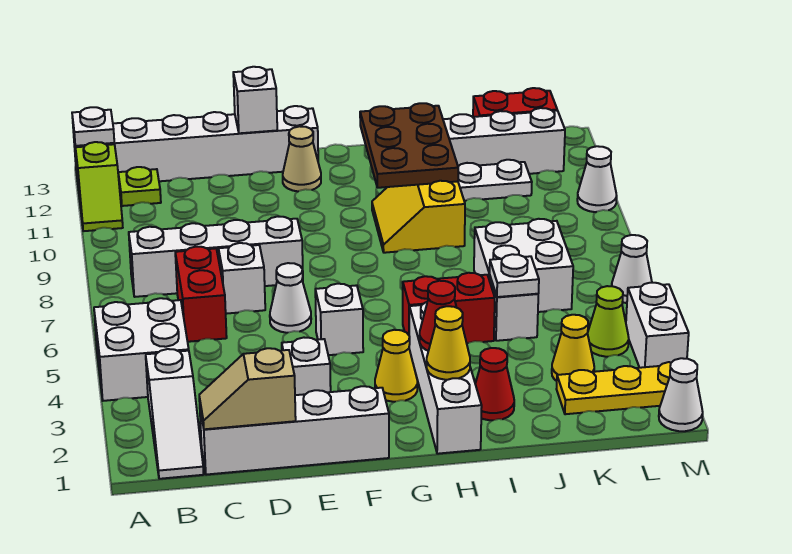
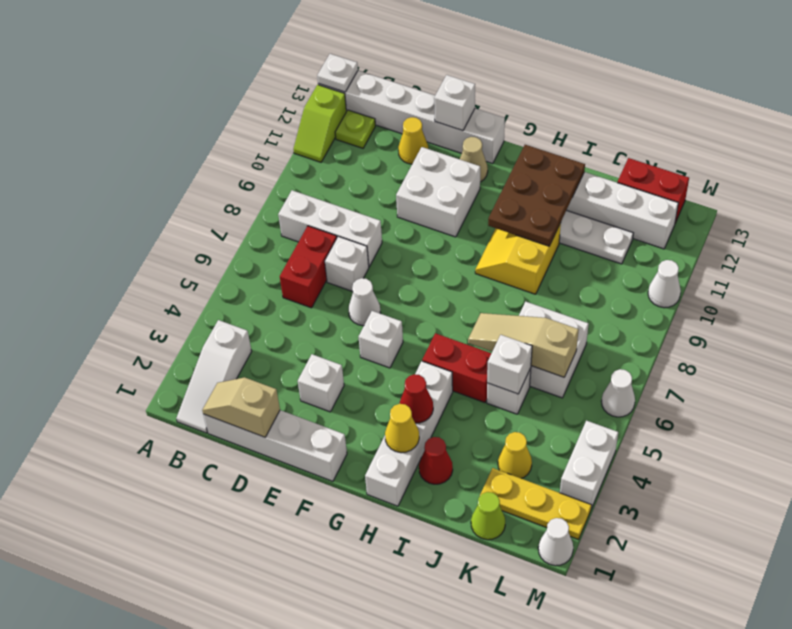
white 2x2 brick [94,298,189,401] -> white 2x2 brick moved to [396,147,480,237]
white 1x4 brick [129,217,303,297] -> white 1x3 brick [278,190,382,267]
yellow 1x1 cone [375,330,417,402] -> yellow 1x1 cone moved to [398,117,428,164]
none -> tan 1x3 slope [468,313,579,377]
white 1x1 plate [489,254,539,297] -> white 1x1 brick [487,335,532,394]
lime 1x1 cone [588,286,629,357] -> lime 1x1 cone moved to [471,492,505,540]

